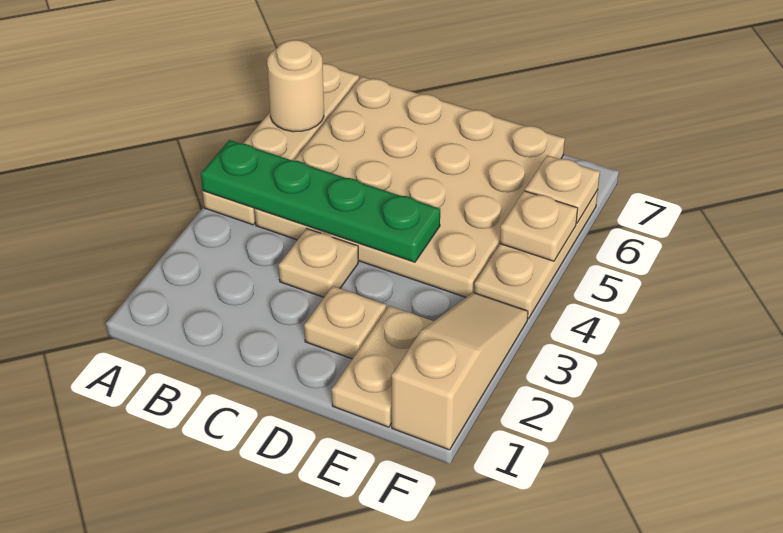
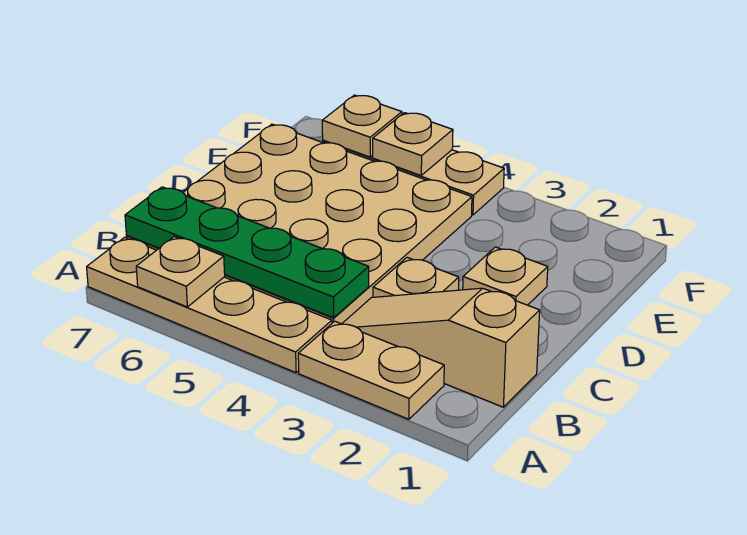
green 1x4 plate [201,140,440,262] -> green 1x4 plate turned to [125,187,369,318]
tan 1x1 round brick [267,40,324,132] -> tan 1x1 plate [136,237,225,307]
tan 1x2 plate [332,306,434,427] -> tan 1x2 plate moved to [298,321,444,419]
tan 1x3 slope [392,293,528,450] -> tan 1x3 slope moved to [342,288,540,407]

